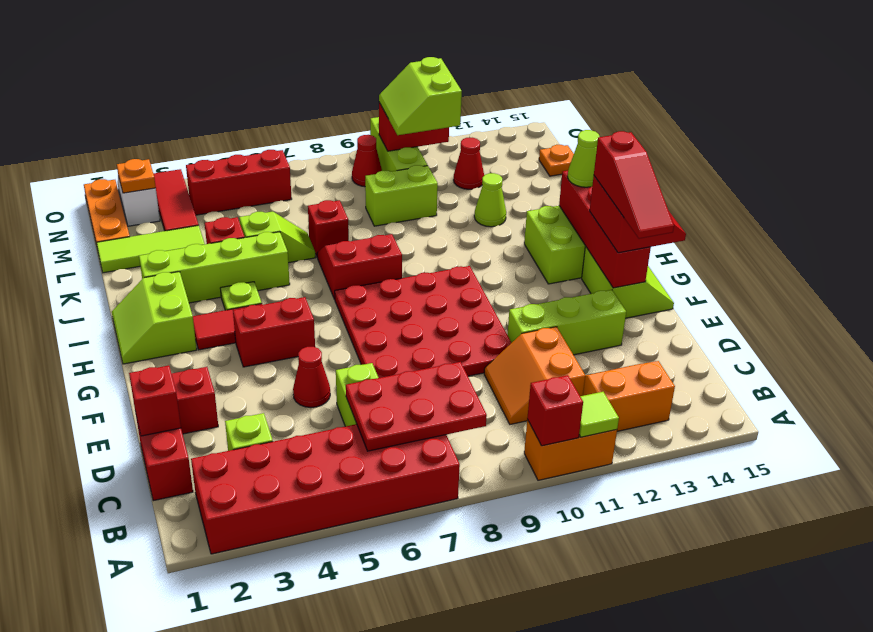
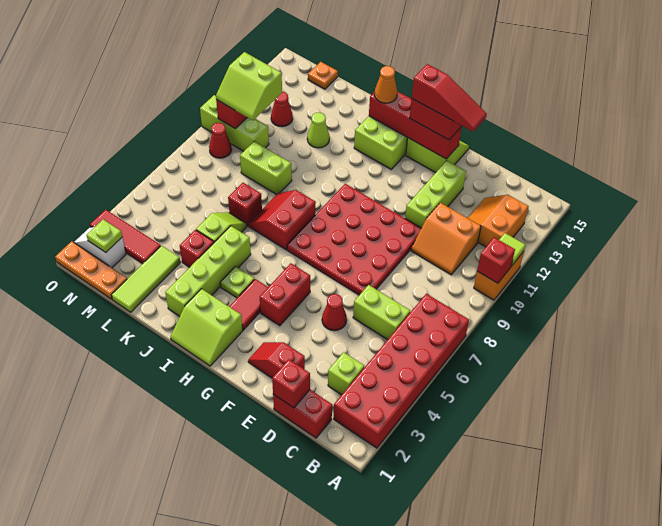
red 2x3 plate [346,362,487,451] -> none
lime 1x1 cone [568,130,600,187] -> orange 1x1 cone [374,66,397,103]
lime 1x2 brick [365,165,438,226] -> lime 1x2 brick turned to [240,141,292,195]
orange 1x1 plate [117,159,156,193] -> lime 1x1 plate [87,219,122,252]
red 1x3 brick [186,150,292,215] -> none

